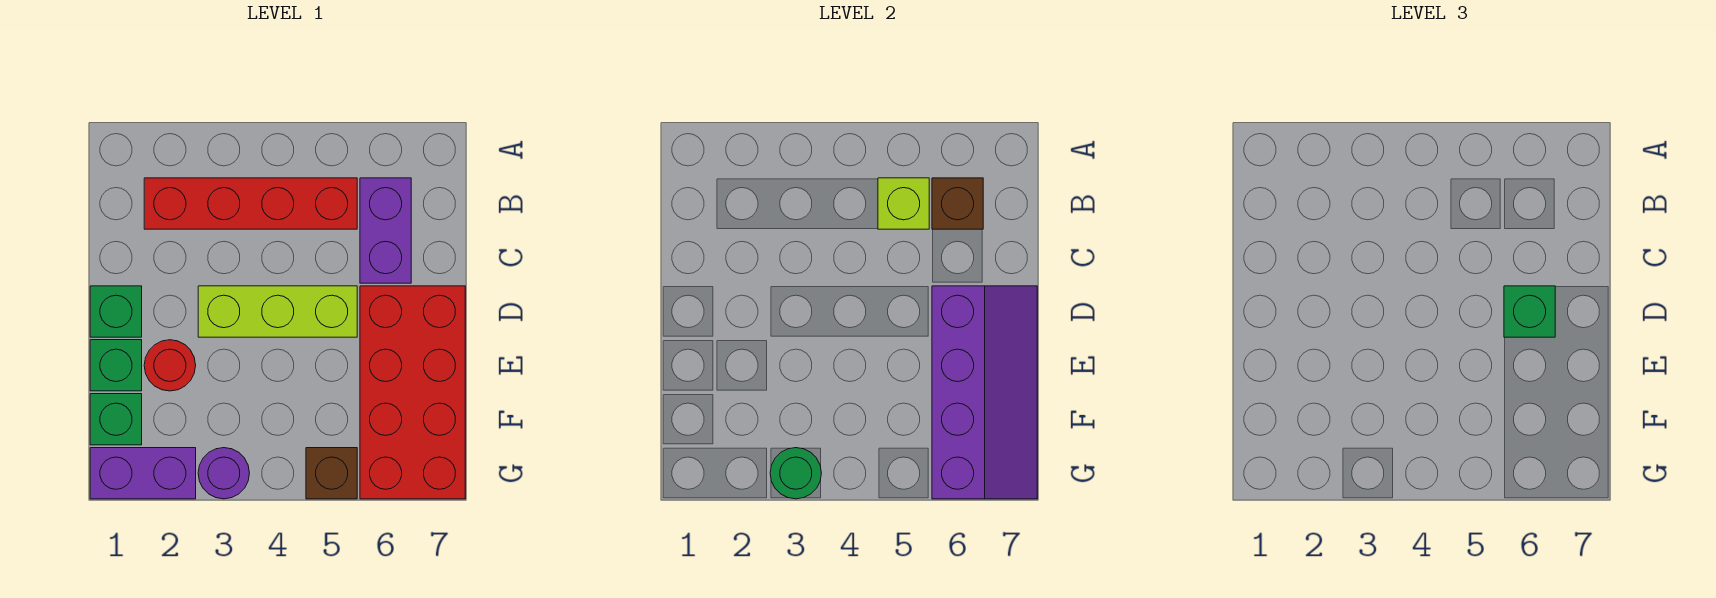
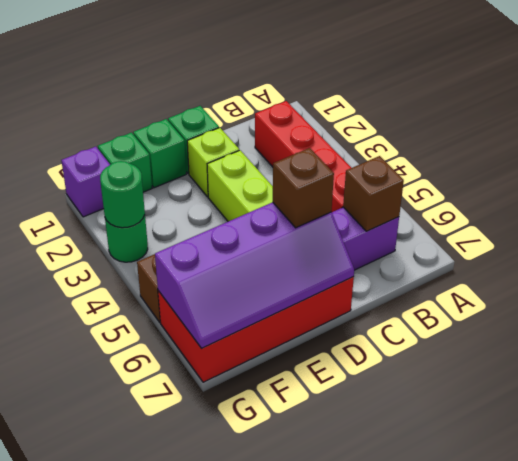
lime 1x1 brick [878,178,929,229] -> lime 1x1 brick moved to [187,128,239,197]
green 1x1 brick [1504,286,1555,337] -> brown 1x1 brick [273,148,334,228]
red 1x1 round brick [144,340,196,391] -> none
purple 1x2 brick [90,448,196,499] -> purple 1x1 brick [61,147,110,217]
purple 1x1 round brick [198,448,249,499] -> green 1x1 round brick [105,215,148,262]

